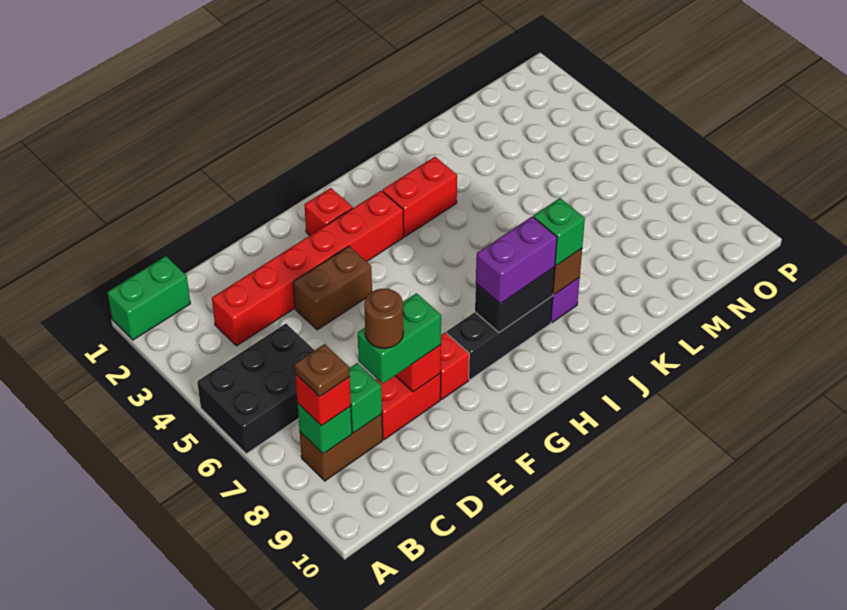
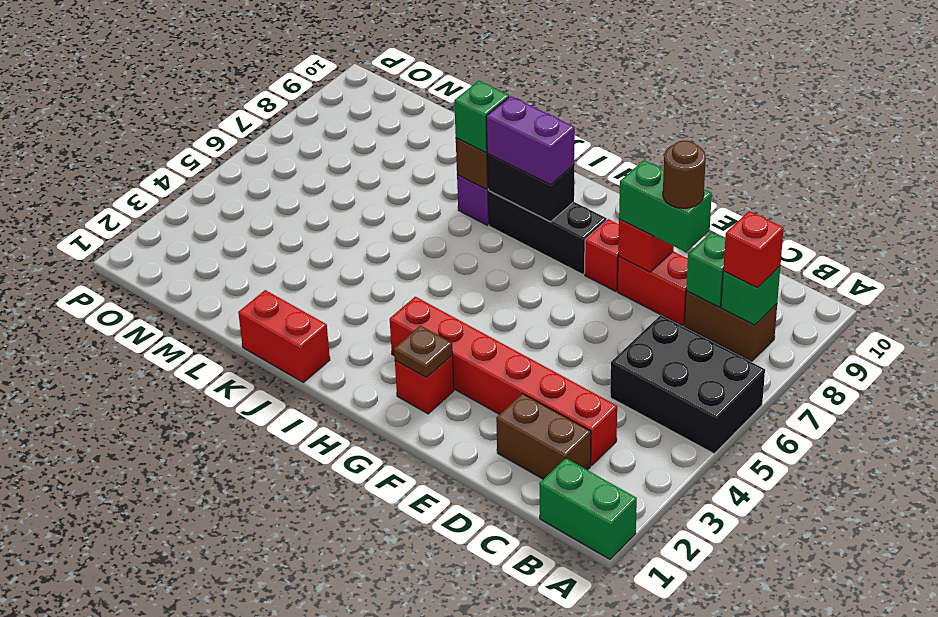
brown 1x1 plate [294,344,350,397] -> brown 1x1 plate moved to [394,325,453,377]
brown 1x2 brick [293,246,372,330] -> brown 1x2 brick moved to [496,393,591,479]
red 1x2 brick [383,157,457,237] -> red 1x2 brick moved to [238,290,330,382]

